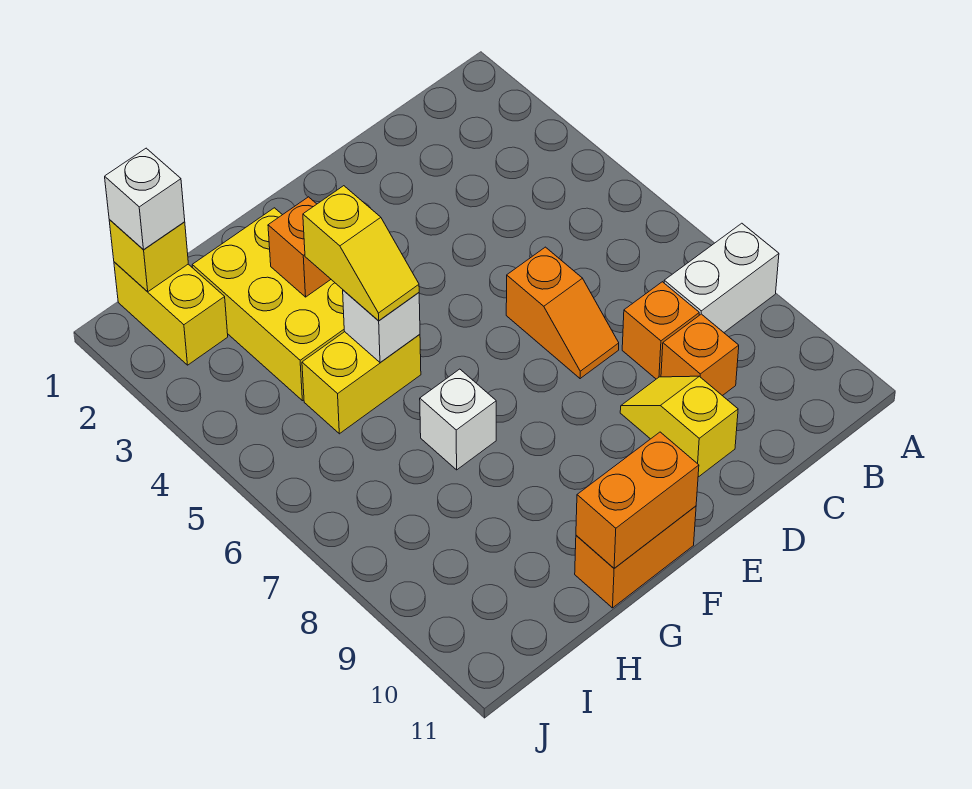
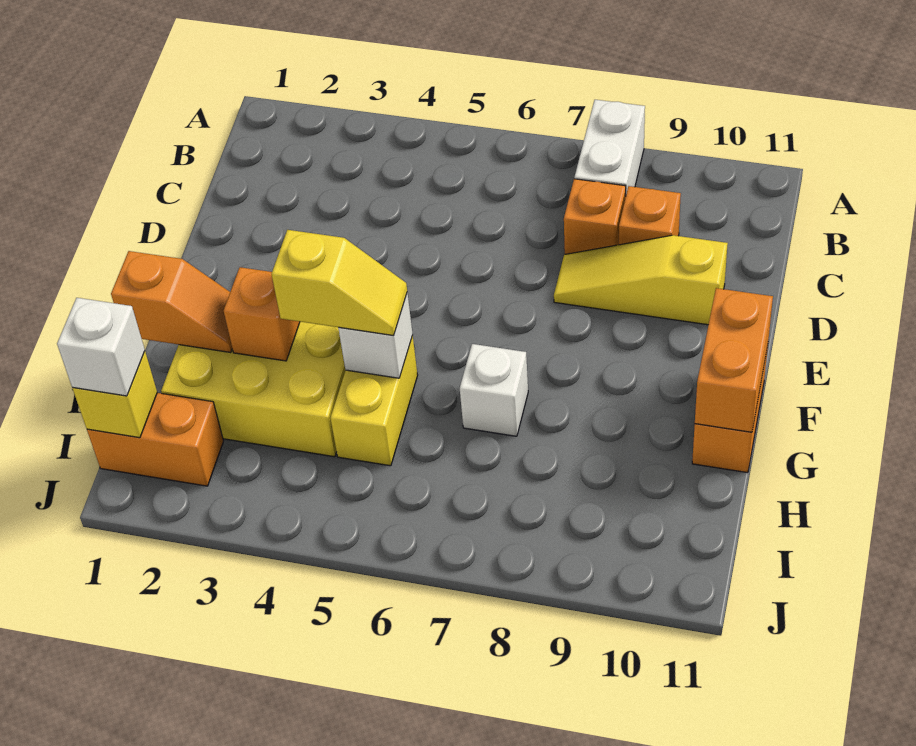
orange 1x2 slope [506,247,619,379] -> orange 1x2 slope moved to [111,251,232,352]
yellow 1x2 slope [620,376,738,477] -> yellow 1x3 slope [554,235,728,325]
yellow 1x2 brick [114,262,228,365] -> orange 1x2 brick [87,393,223,486]

